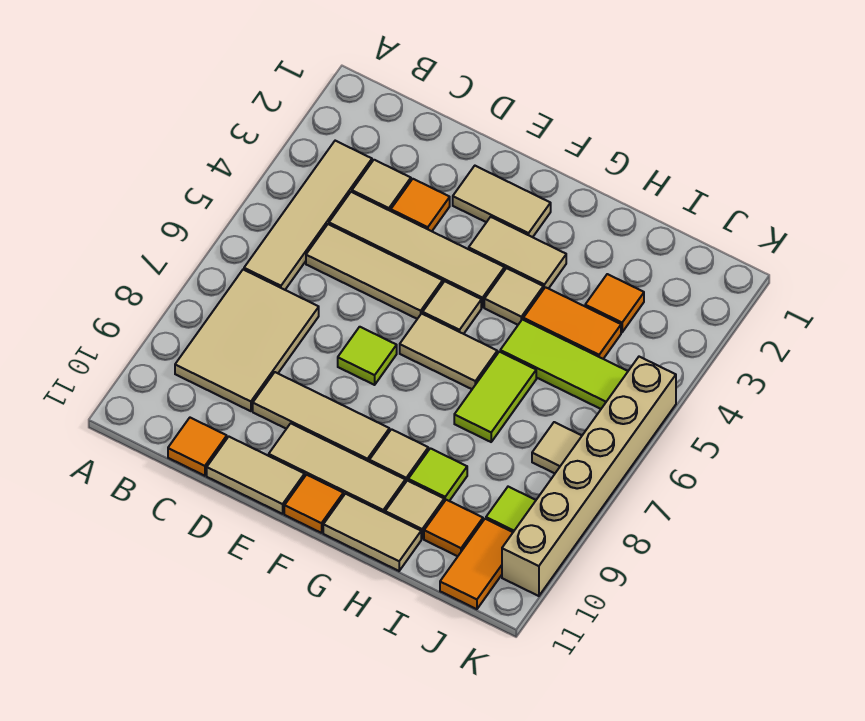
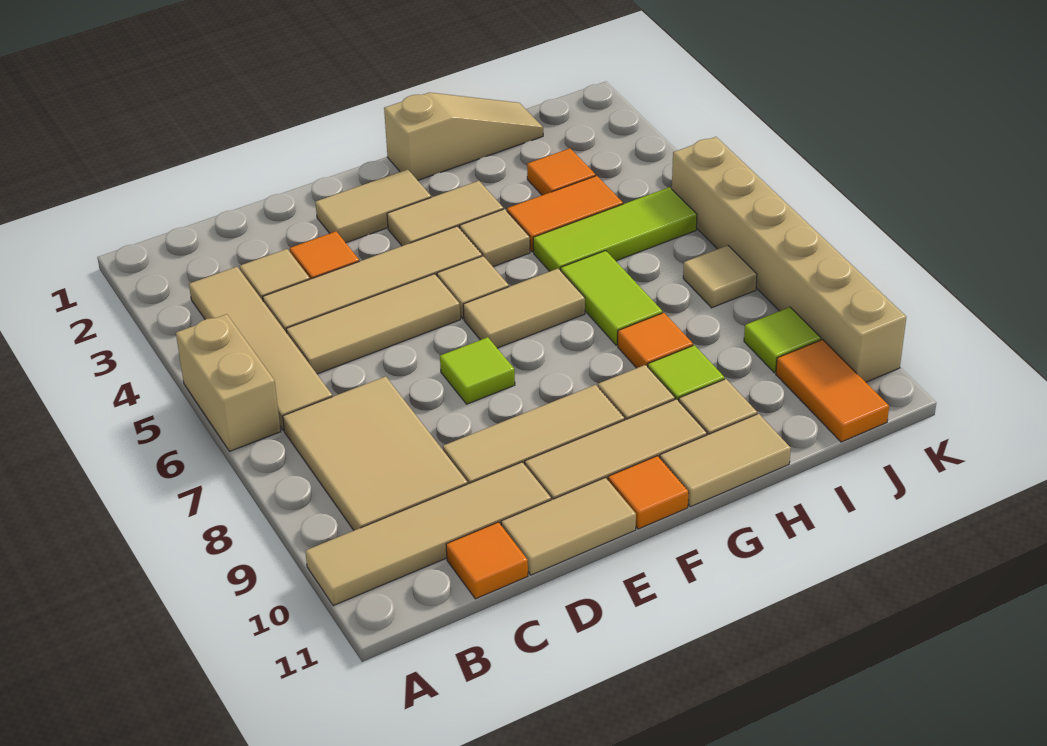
none -> tan 1x2 brick [176,314,281,451]
none -> tan 1x4 tile [305,462,551,606]
none -> tan 1x3 slope [384,92,543,180]
orange 1x1 tile [424,500,483,556] -> orange 1x1 tile moved to [618,313,693,368]

